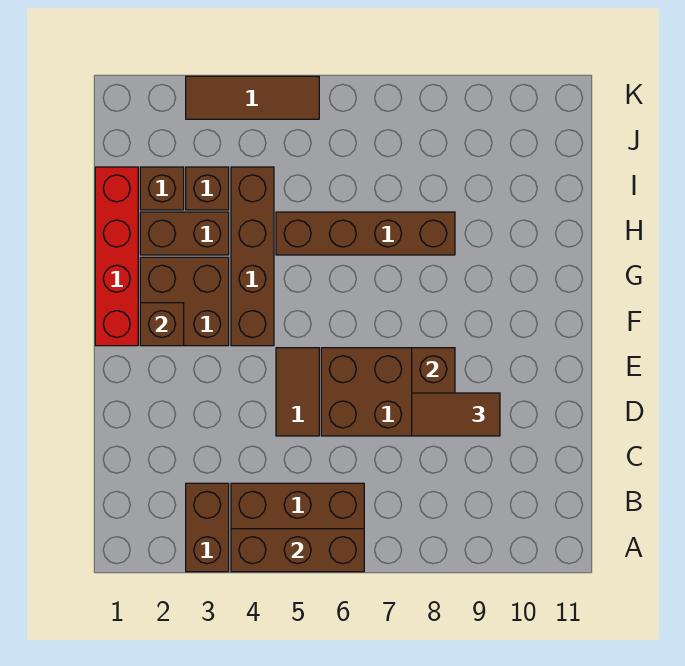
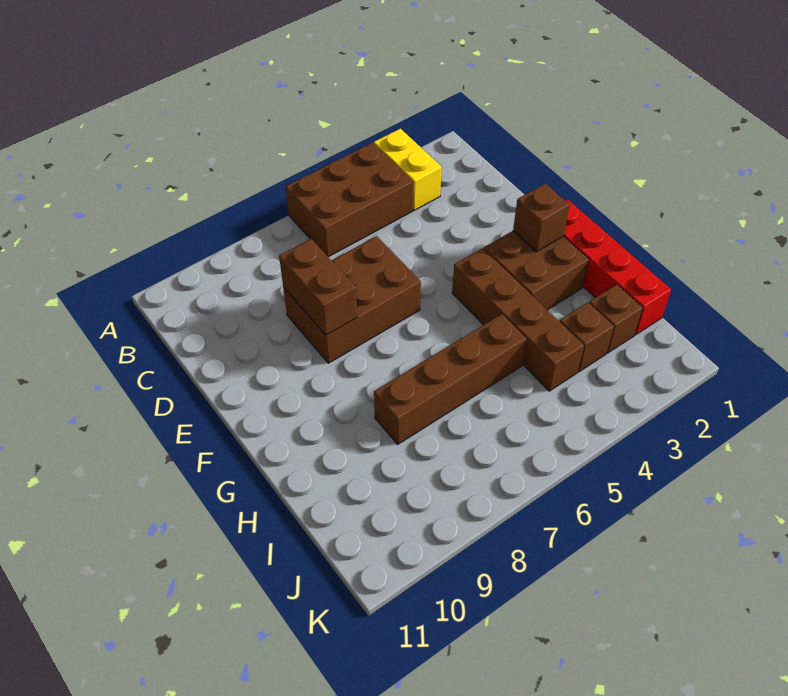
brown 1x2 brick [186,483,229,572] -> yellow 1x2 brick [374,129,442,210]
brown 1x3 brick [231,529,364,572] -> none
brown 1x2 tile [276,348,319,436] -> none
brown 1x2 tile [412,393,500,436] -> none
brown 1x2 brick [140,212,229,255] -> none
brown 1x3 tile [186,76,319,119] -> none

